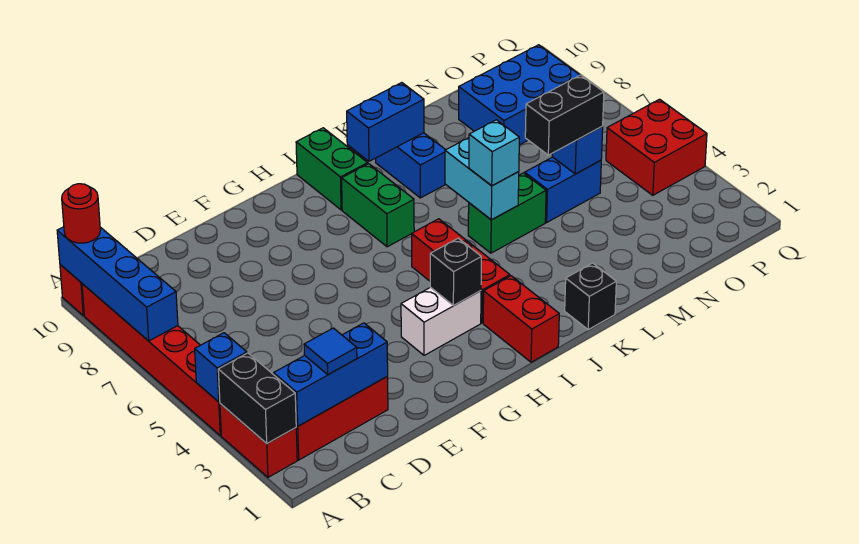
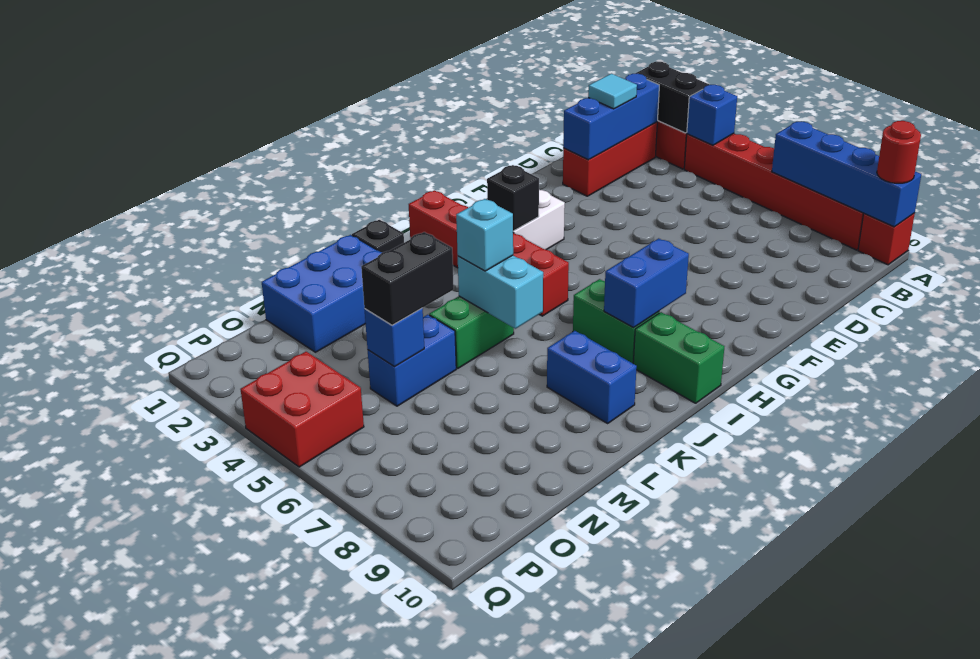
blue 1x1 tile [304,328,357,374] -> cyan 1x1 tile [588,74,637,109]
blue 1x2 brick [347,83,424,161] -> blue 1x2 brick moved to [604,238,689,327]
blue 2x3 brick [459,45,580,145] -> blue 2x3 brick moved to [262,235,382,352]

